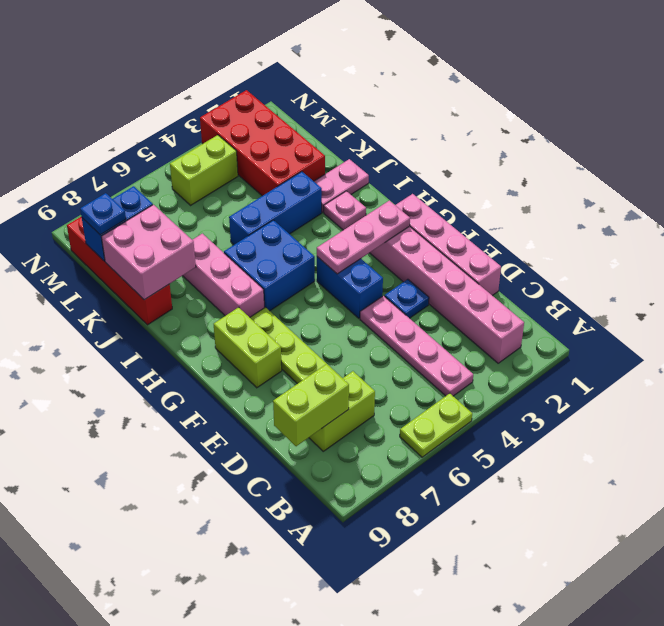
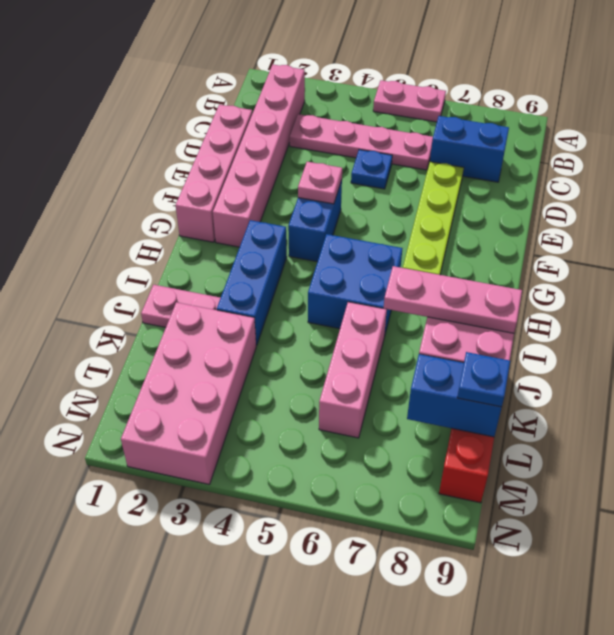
lime 1x2 plate [400,393,472,457] -> pink 1x2 plate [373,80,446,122]
pink 1x4 plate [360,296,473,396] -> pink 1x4 plate turned to [290,114,433,170]
lime 1x2 brick [309,371,375,451] -> blue 1x2 brick [430,116,509,182]
lime 1x2 brick [273,364,349,446] -> none
blue 1x1 plate [385,279,429,318] -> blue 1x1 plate moved to [351,150,392,189]
lime 1x2 brick [214,307,282,388] -> none
pink 1x3 plate [317,201,410,274] -> pink 1x3 plate moved to [384,266,522,333]
pink 1x3 brick [183,234,264,317] -> pink 1x3 brick moved to [319,302,387,438]
pink 1x1 plate [324,191,366,230] -> pink 1x1 plate moved to [298,162,342,204]
blue 1x3 brick [229,172,322,245] -> blue 1x3 brick turned to [217,220,287,345]
red 2x4 brick [200,90,325,196] -> pink 2x4 brick [121,302,257,485]
lime 1x2 brick [170,135,238,205] -> none

